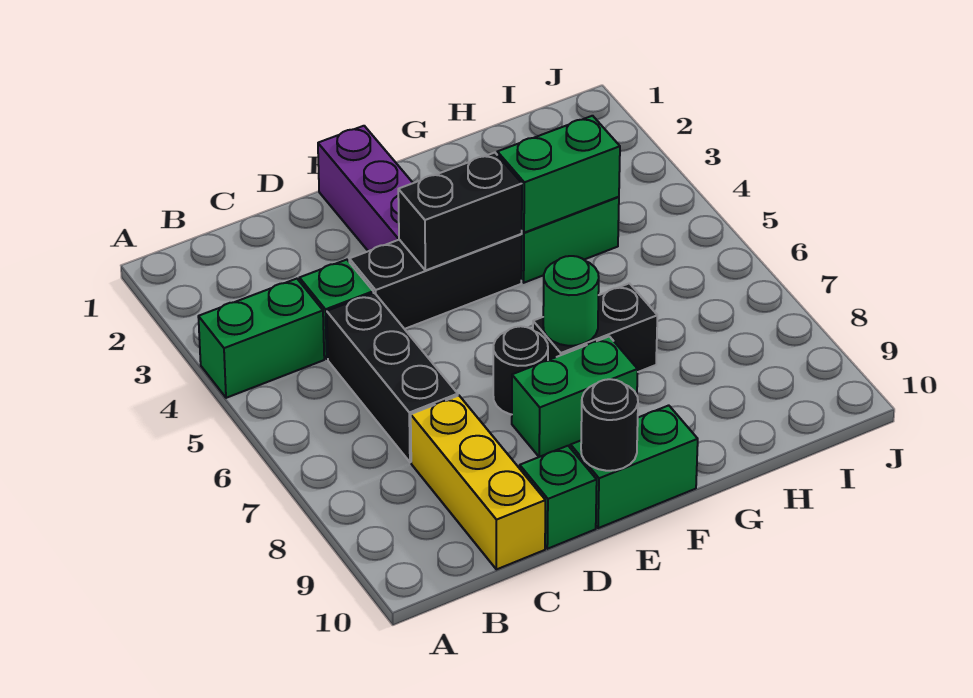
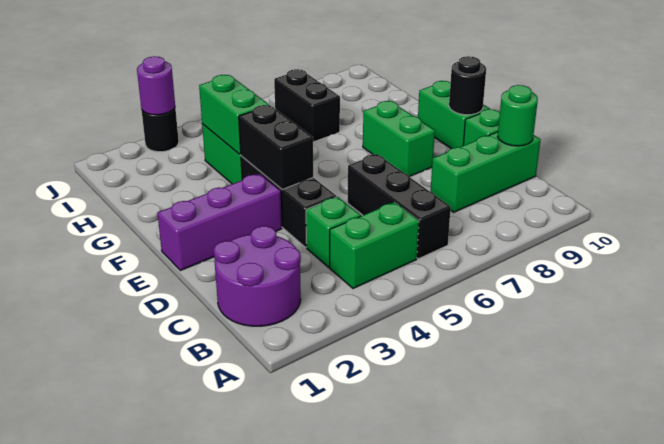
green 1x2 brick [198,279,324,398] -> green 1x2 brick turned to [330,202,419,289]
none -> purple 2x2 round brick [214,226,301,326]
black 1x3 brick [327,293,458,462] -> black 1x3 brick turned to [348,154,451,259]
yellow 1x3 brick [411,396,545,569] -> green 1x3 brick [431,132,541,212]
black 1x1 round brick [493,326,548,414] -> black 1x1 round brick moved to [142,108,179,152]
black 1x2 brick [533,283,657,372] -> black 1x2 brick moved to [274,69,340,142]
green 1x1 round brick [543,256,599,346] -> green 1x1 round brick moved to [498,85,538,146]
none -> purple 1x1 round brick [137,56,175,115]

